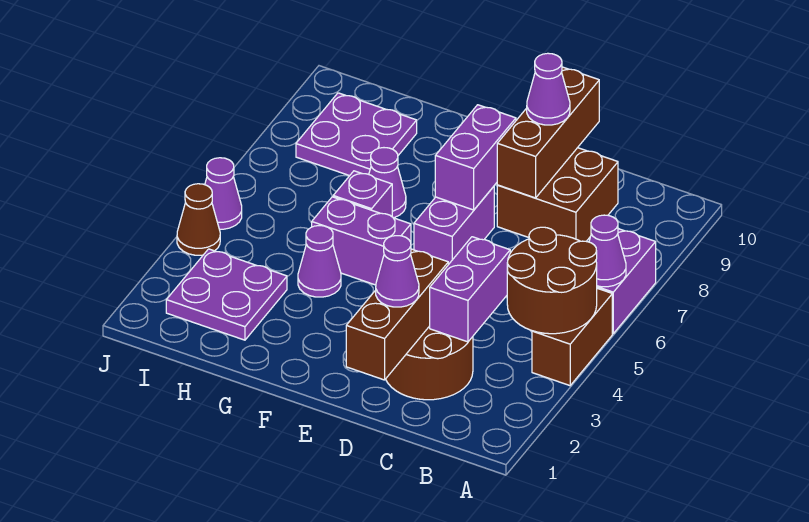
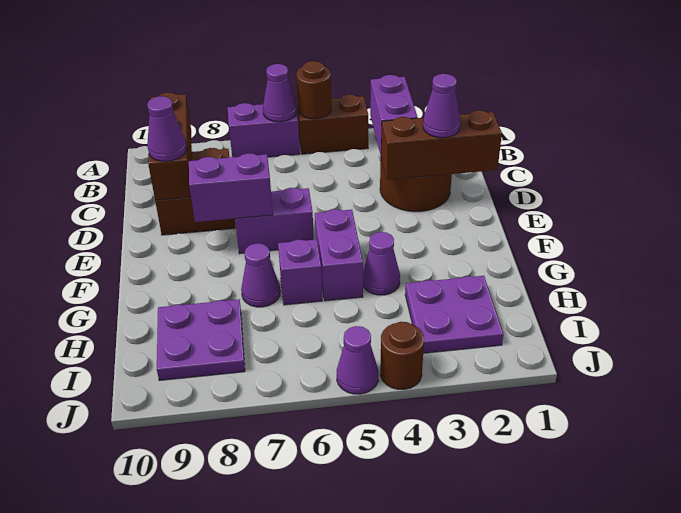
brown 2x2 round brick [507,227,597,334] -> brown 1x1 round brick [297,61,331,119]
purple 1x2 brick [430,237,510,342] -> purple 1x2 brick turned to [370,75,418,156]
brown 1x3 brick [497,67,599,198] -> brown 1x3 brick turned to [148,93,192,200]
brown 1x1 cone [177,184,220,255] -> brown 1x1 round brick [380,322,424,389]

